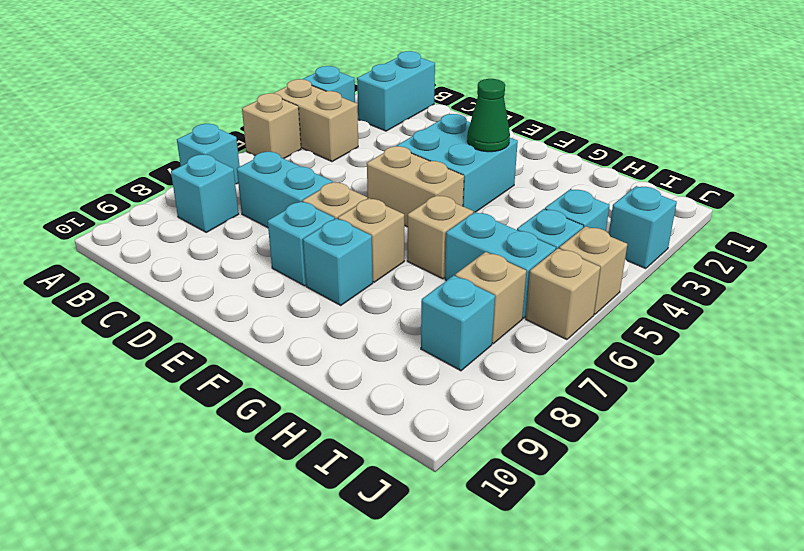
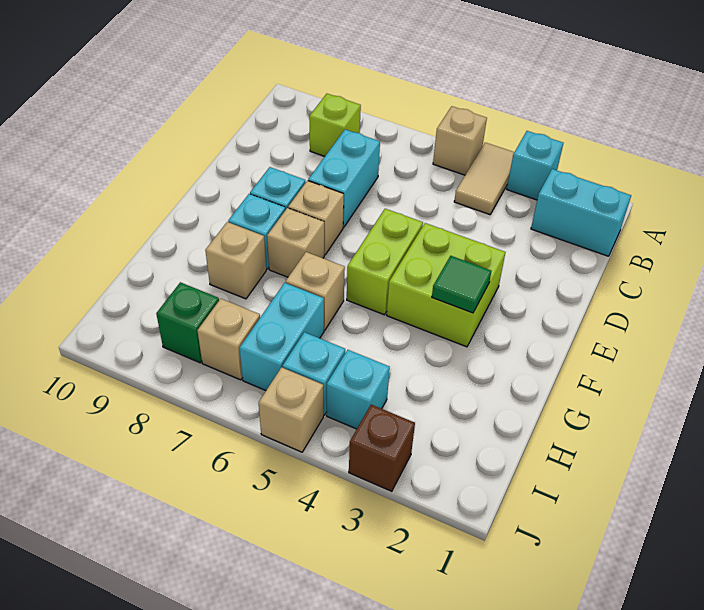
tan 1x2 brick [273,79,358,162] -> tan 1x2 tile [454,143,514,215]
cyan 1x1 brick [177,124,240,184] -> none
cyan 1x1 brick [171,154,239,232] -> lime 1x1 brick [309,94,361,156]
cyan 2x2 brick [397,114,518,213] -> lime 2x2 brick [387,223,505,347]
tan 1x2 brick [367,146,464,227] -> lime 1x2 brick [347,209,423,315]
green 1x1 cone [467,79,510,152] -> green 1x1 tile [432,256,491,313]
cyan 1x1 brick [421,276,495,371] -> green 1x1 brick [156,282,219,363]
cyan 1x1 brick [609,186,677,269] -> brown 1x1 brick [349,405,415,491]
tan 1x1 brick [526,248,600,340] -> tan 1x1 brick moved to [205,222,266,299]

